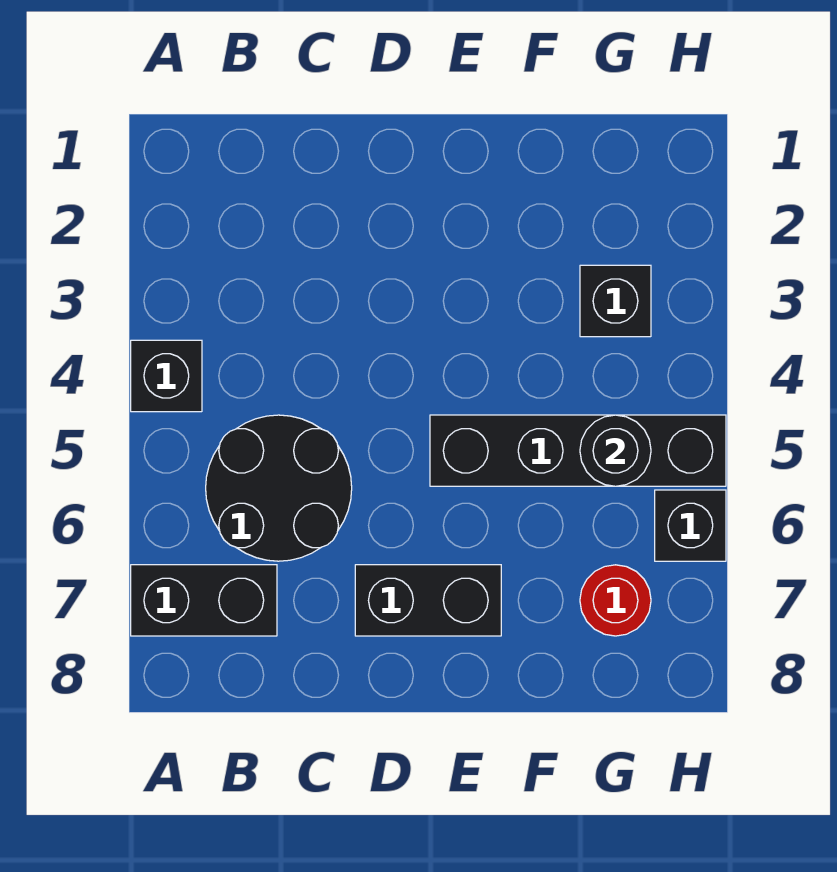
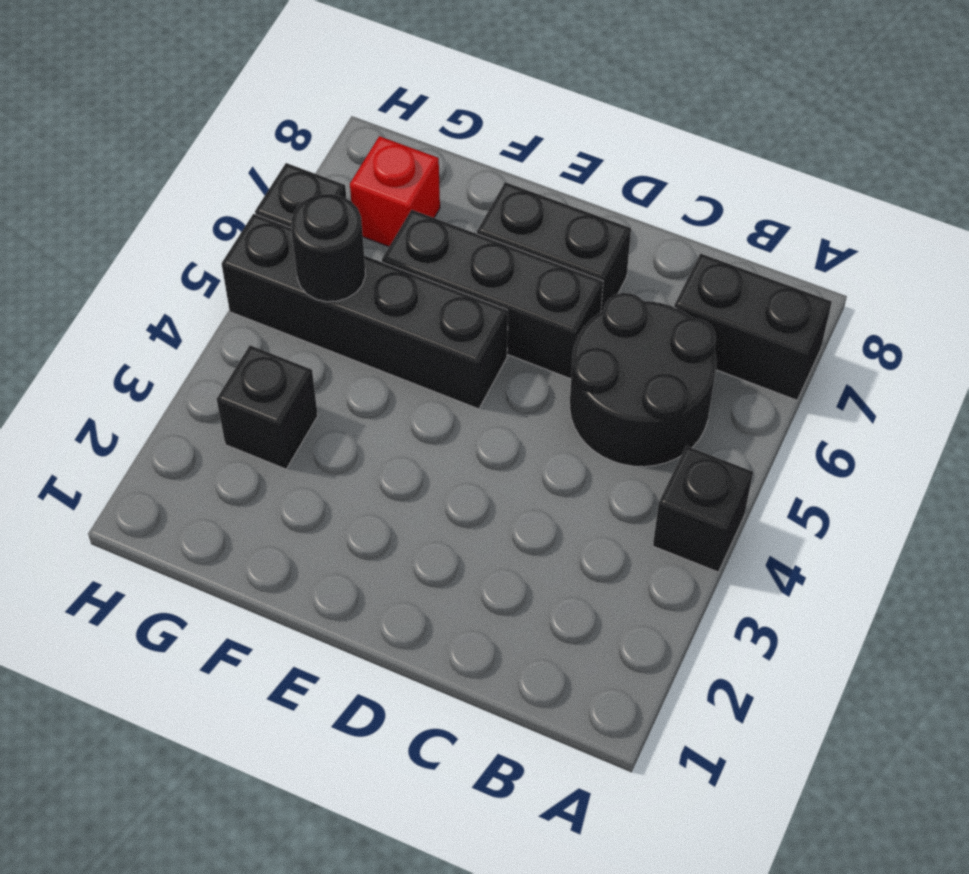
none -> black 1x3 brick [382,210,603,379]
red 1x1 round brick [580,565,651,636] -> red 1x1 brick [350,136,440,246]

